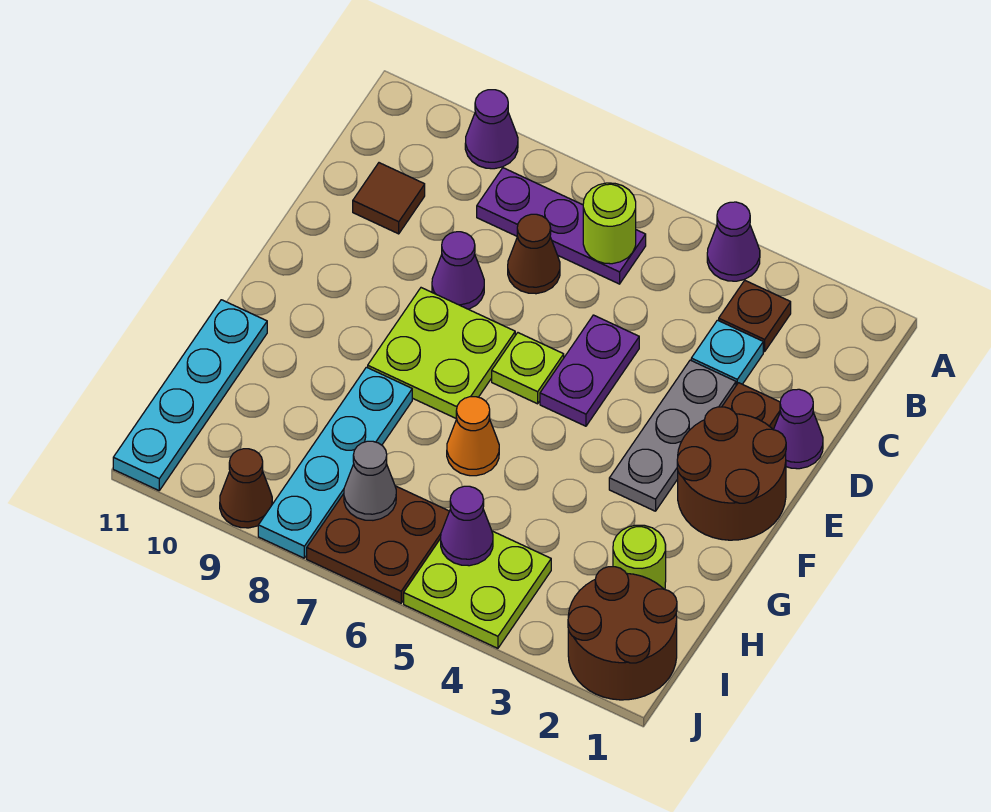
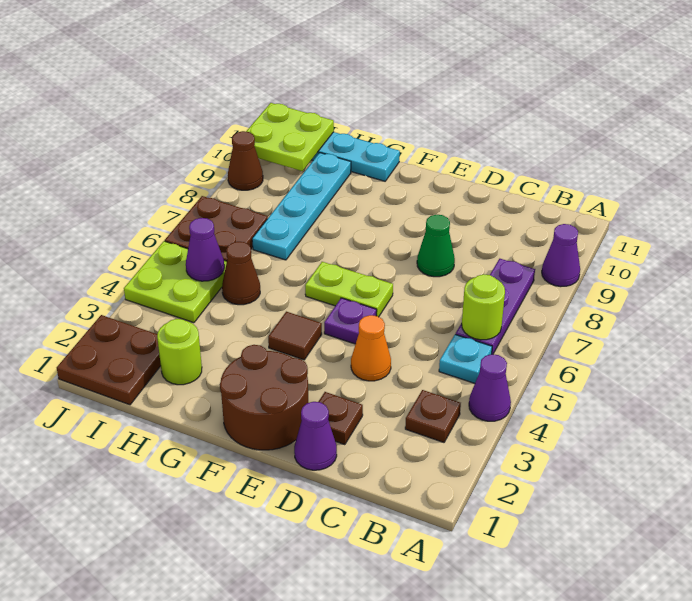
cyan 1x1 plate [691,320,763,385] -> cyan 1x1 plate moved to [439,334,492,383]
brown 1x1 cone [508,214,560,294] -> brown 1x1 cone moved to [222,242,260,305]
brown 1x1 tile [353,163,425,234] -> brown 1x1 tile moved to [268,312,322,360]
grey 1x3 plate [609,360,736,511] -> none
purple 1x2 plate [540,315,639,426] -> purple 1x1 plate [324,298,377,344]
purple 1x1 cone [432,232,484,309] -> green 1x1 cone [417,215,455,277]
lime 1x1 plate [492,333,564,404] -> lime 1x2 plate [305,262,393,317]
lime 2x2 plate [368,288,515,419] -> lime 2x2 plate moved to [246,103,334,171]
orange 1x1 cone [447,397,499,476] -> orange 1x1 cone moved to [351,315,391,381]
cyan 1x4 plate [258,367,412,558] -> cyan 1x4 plate turned to [252,153,351,260]
brown 2x2 round brick [568,567,677,700] -> brown 2x2 plate [57,315,161,405]
grey 1x1 cone [344,441,396,520] -> none

